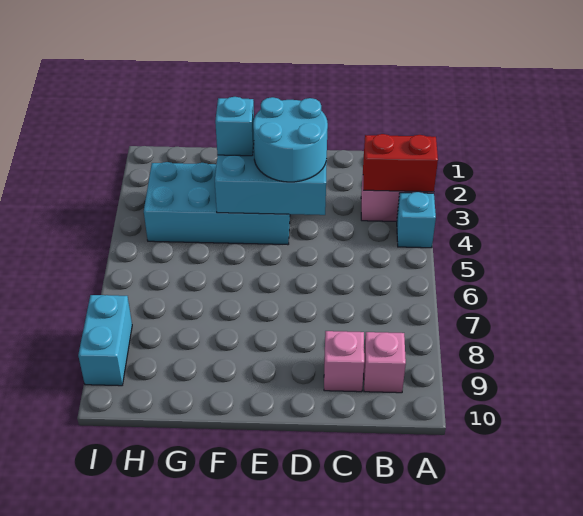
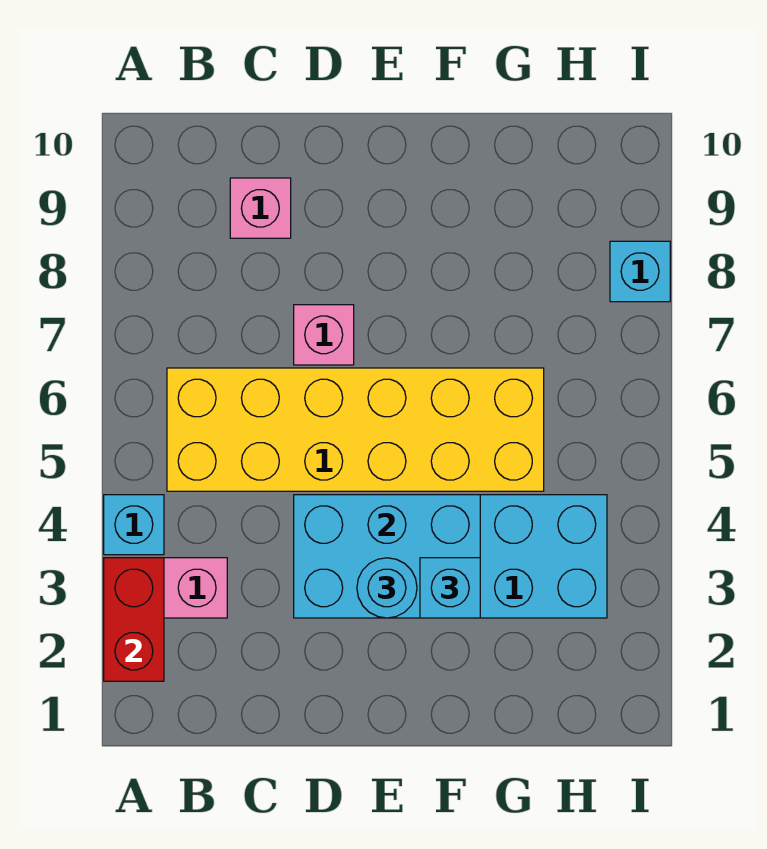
red 1x2 brick [363,134,438,192] -> red 1x2 brick turned to [104,558,164,681]
none -> yellow 2x6 brick [167,368,544,491]
pink 1x1 brick [364,332,406,393] -> pink 1x1 brick moved to [294,305,354,365]
cyan 2x2 round brick [253,97,328,182] -> cyan 1x1 round brick [357,558,417,618]
cyan 1x2 brick [78,295,132,386] -> cyan 1x1 brick [610,241,670,302]

